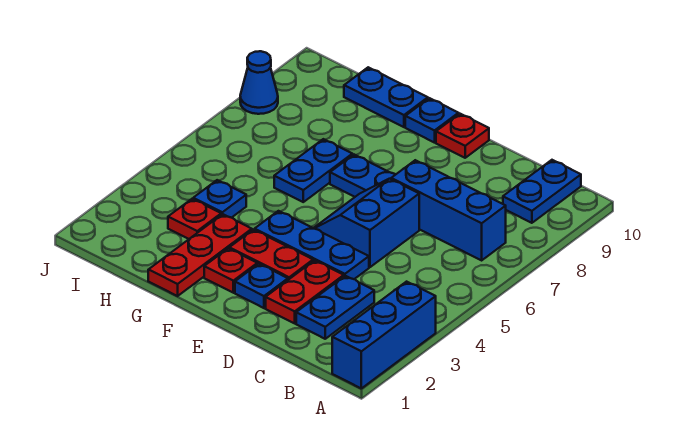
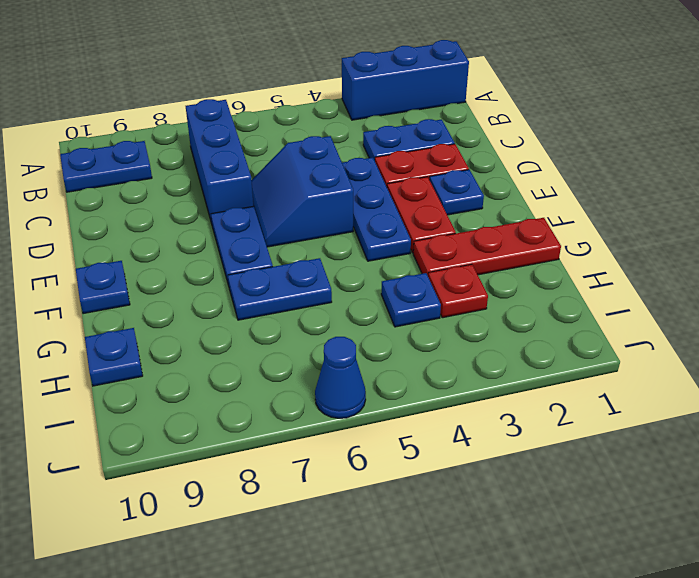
blue 2x2 slope [314,179,419,267] -> blue 2x2 slope turned to [251,136,353,247]
red 1x1 plate [436,114,489,158] -> none
red 1x1 plate [204,248,257,293] -> none
blue 1x2 plate [344,67,428,127] -> blue 1x1 plate [85,328,143,386]
blue 1x1 cone [240,51,278,114] -> blue 1x1 cone moved to [315,337,366,418]

